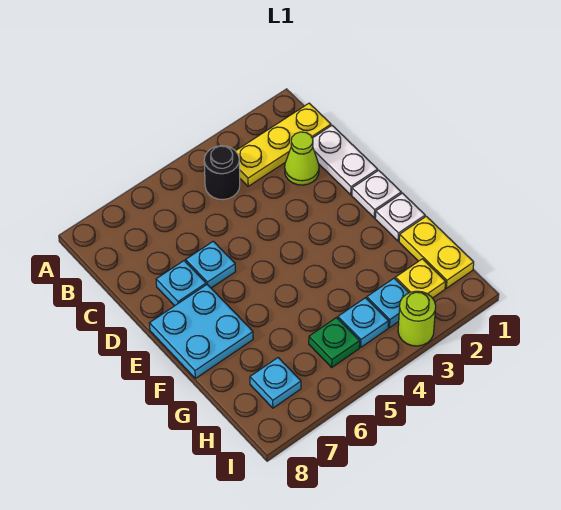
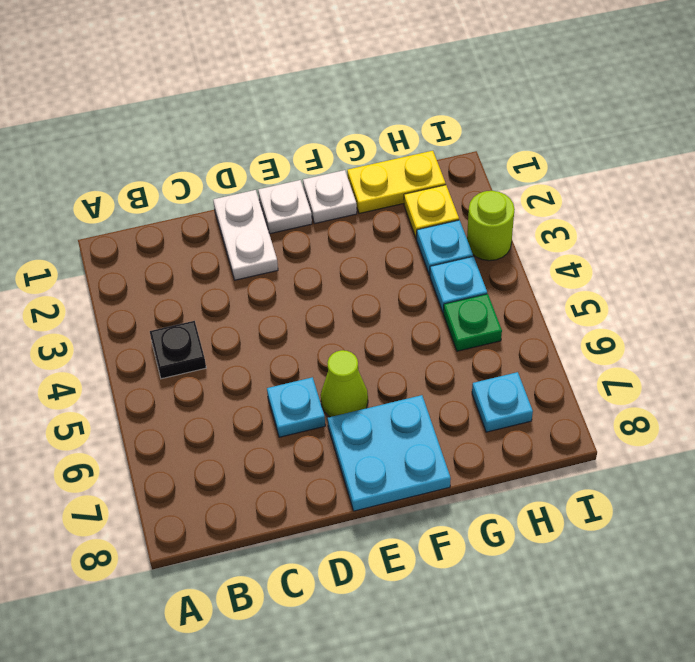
yellow 1x3 plate [236,103,331,186] -> none
black 1x1 round brick [204,146,240,200] -> black 1x1 plate [150,321,206,379]
white 1x2 plate [313,126,378,195] -> white 1x2 plate turned to [213,190,278,280]
lime 1x1 cone [285,132,319,185] -> lime 1x1 cone moved to [321,350,368,417]
cyan 1x1 plate [156,261,206,306] -> none

